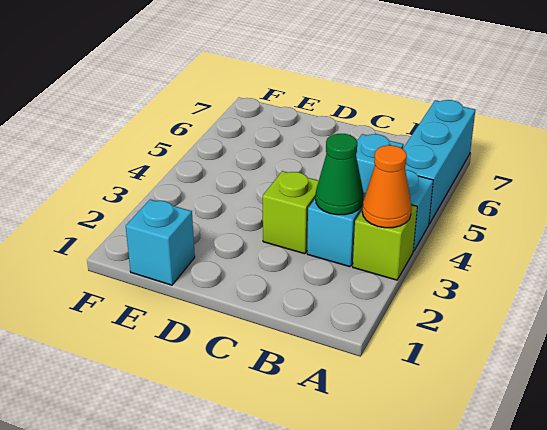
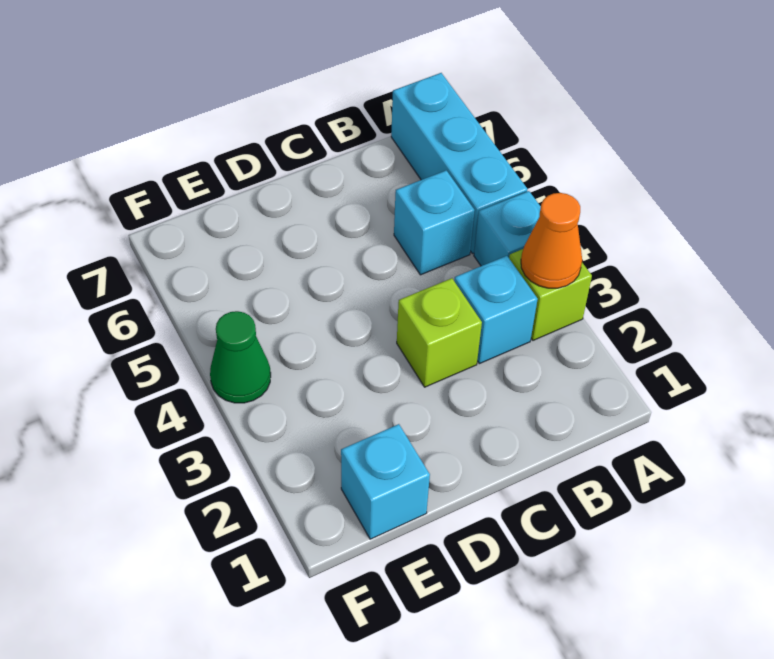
green 1x1 cone [316,134,364,215] -> green 1x1 cone moved to [210,311,271,403]

